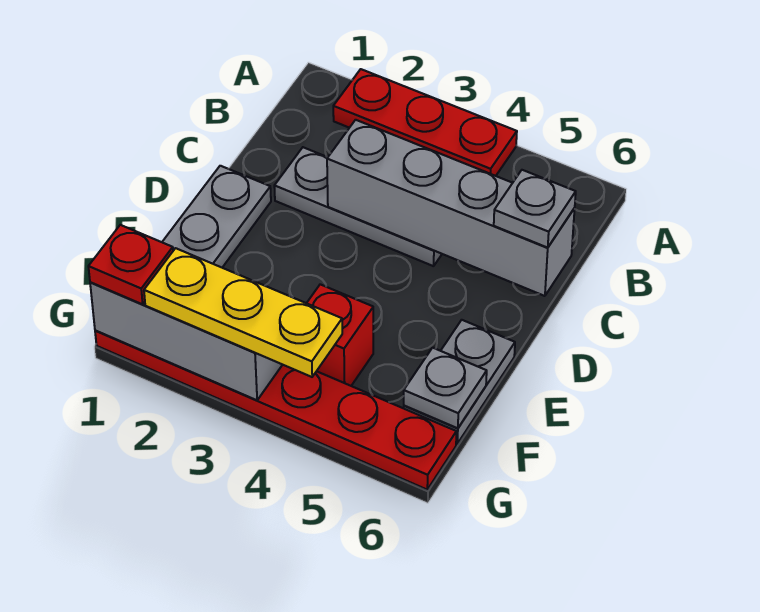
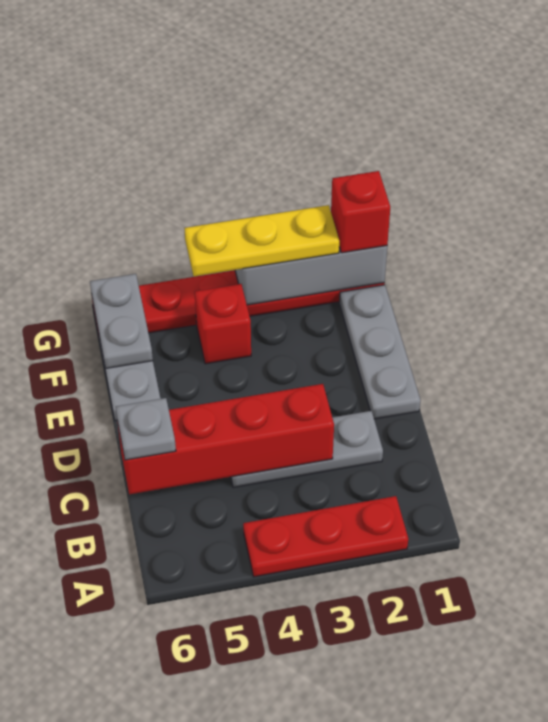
grey 1x4 brick [327,120,575,296] -> red 1x4 brick [118,384,334,494]
grey 1x1 plate [404,348,487,428] -> grey 1x2 plate [90,274,153,368]
red 1x1 plate [88,225,173,304] -> red 1x1 brick [331,171,390,253]

